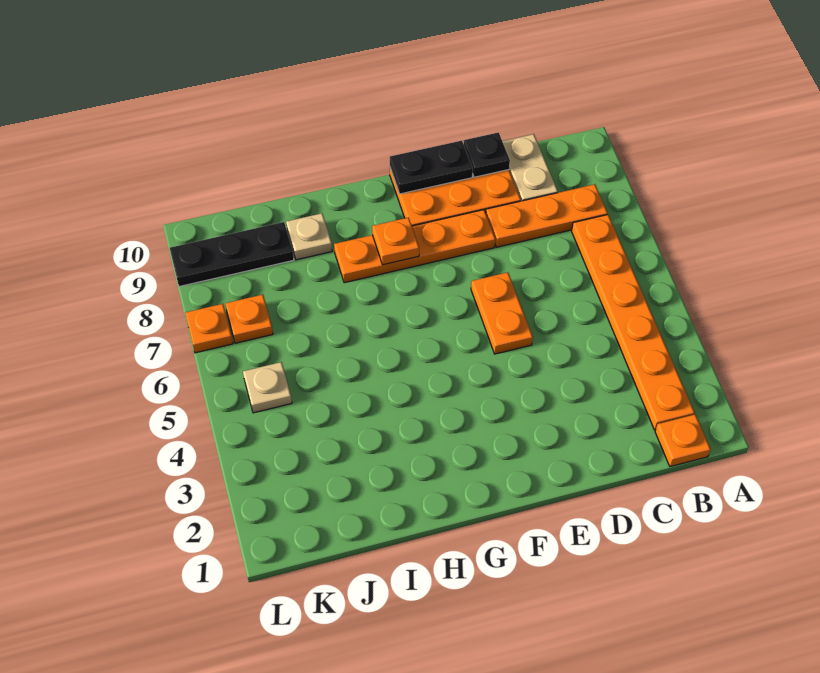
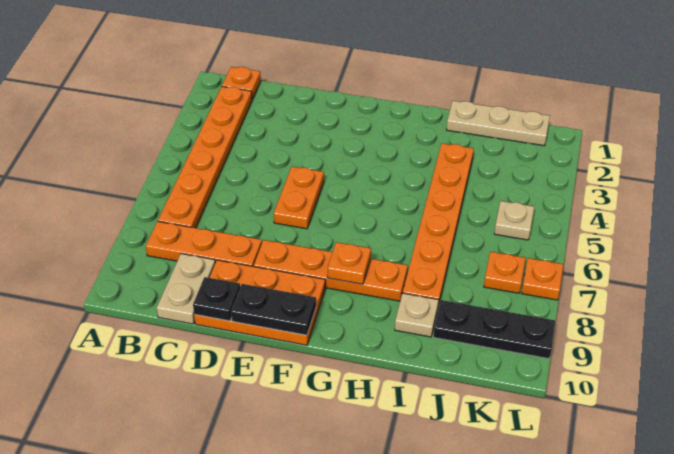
none -> tan 1x3 plate [447,101,550,146]
none -> orange 1x6 plate [403,143,474,306]

